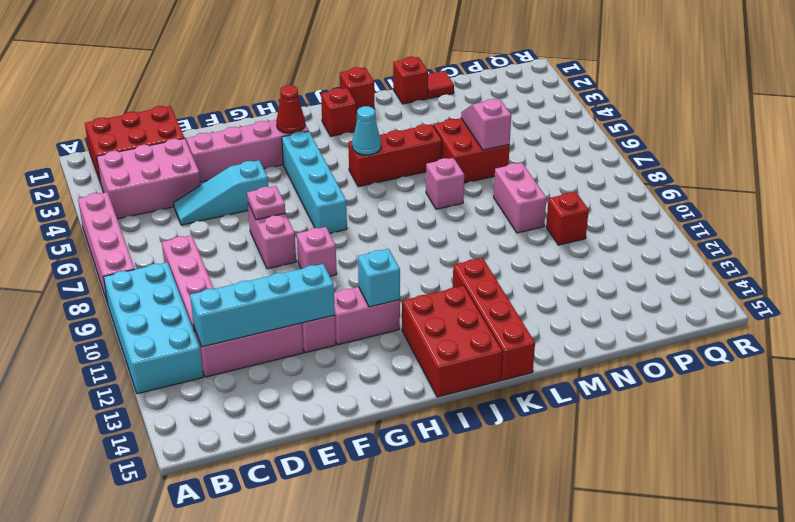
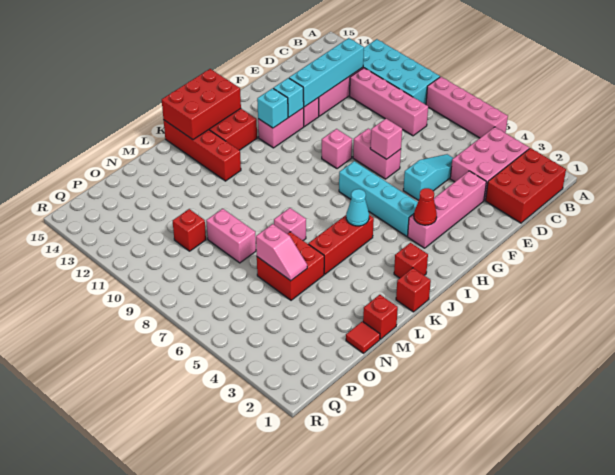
pink 1x1 plate [247,186,285,220] -> pink 1x1 brick [370,119,402,159]
none -> cyan 1x1 brick [273,78,304,117]
none -> red 2x3 brick [162,69,241,140]

